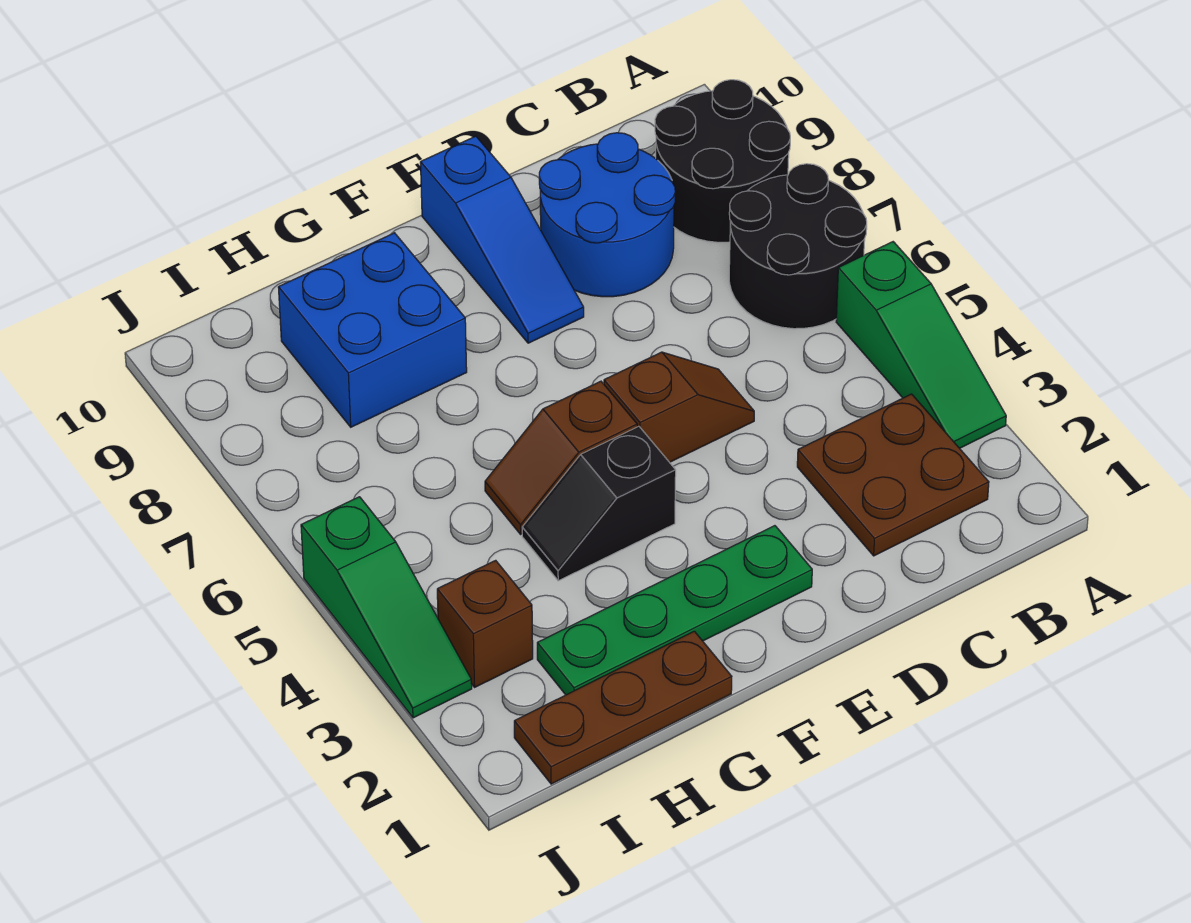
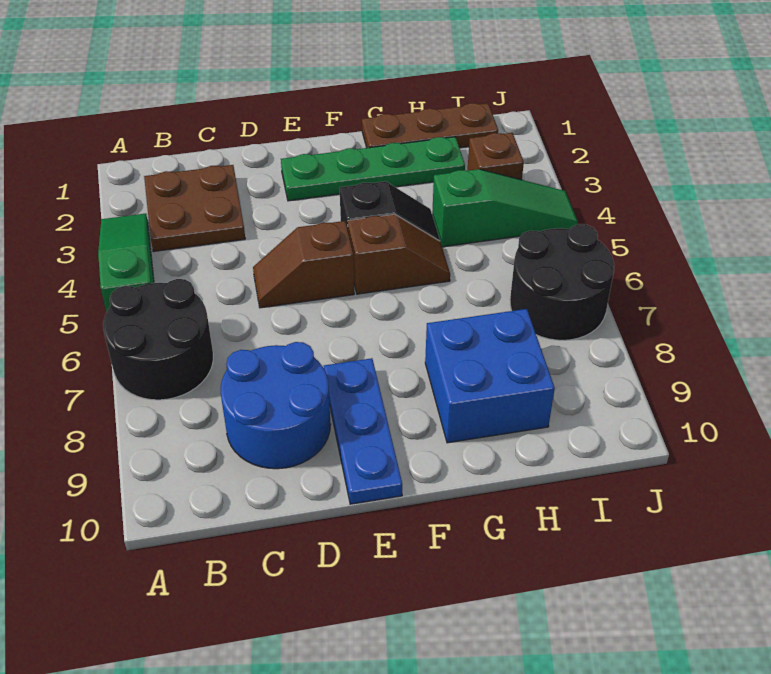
black 2x2 round brick [655,80,790,242] -> black 2x2 round brick moved to [510,224,614,340]
blue 1x3 slope [420,136,584,343] -> blue 1x3 plate [324,358,402,504]
green 1x3 slope [301,497,472,718] -> green 1x3 slope turned to [432,169,578,247]

